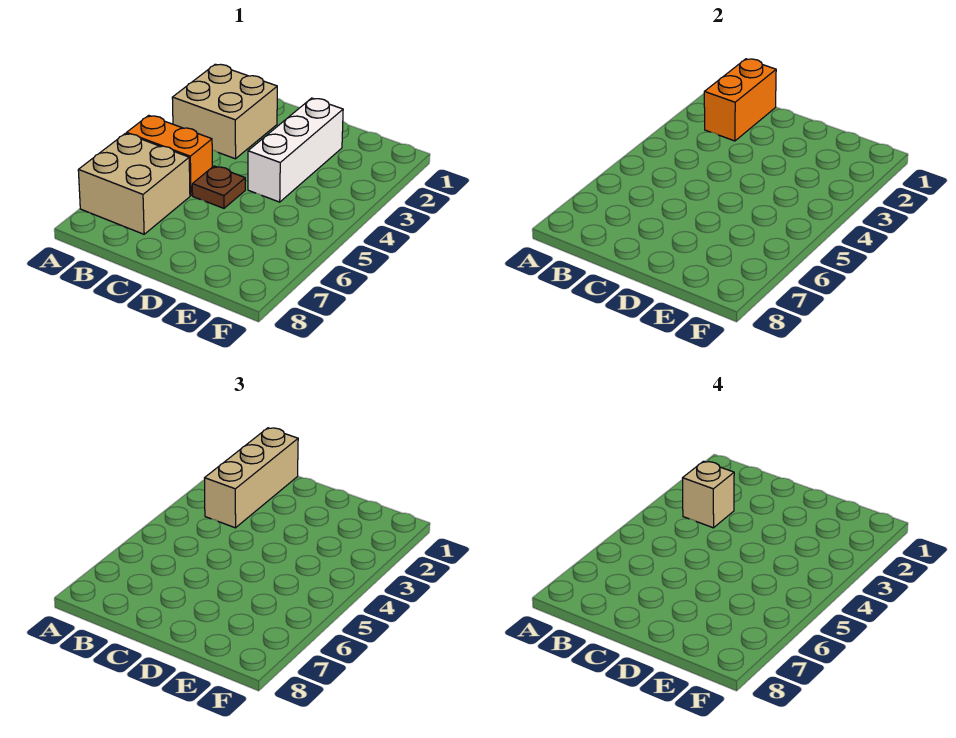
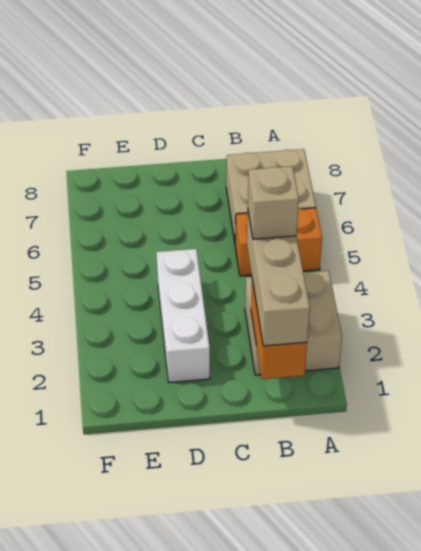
brown 1x1 plate [192,166,245,208] -> none

